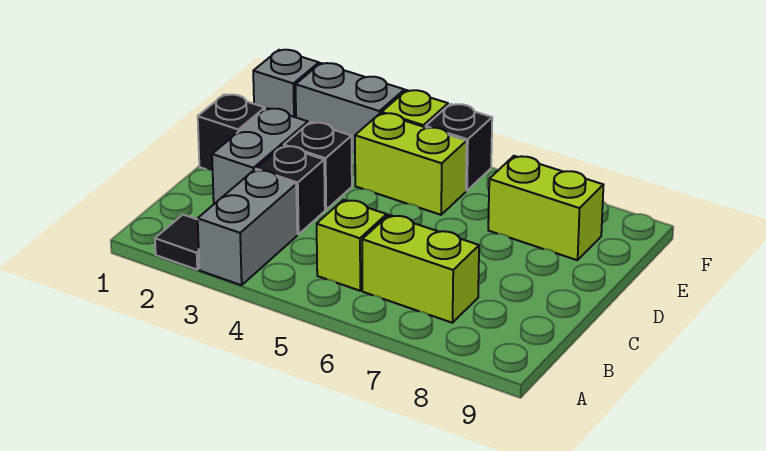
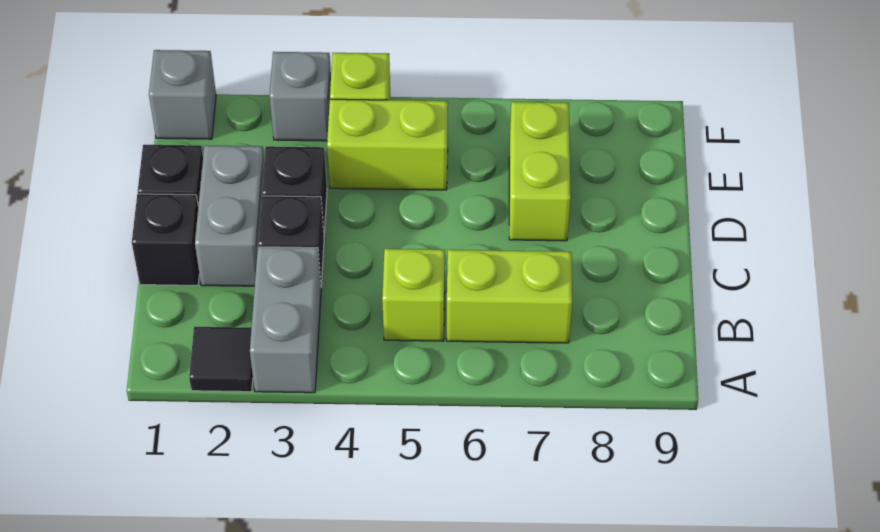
lime 1x2 brick [488,156,603,260] -> lime 1x2 brick turned to [509,102,571,241]
grey 1x2 brick [296,63,404,153] -> grey 1x1 brick [270,52,331,141]
black 1x1 brick [426,104,492,191] -> black 1x1 brick moved to [132,194,199,285]

